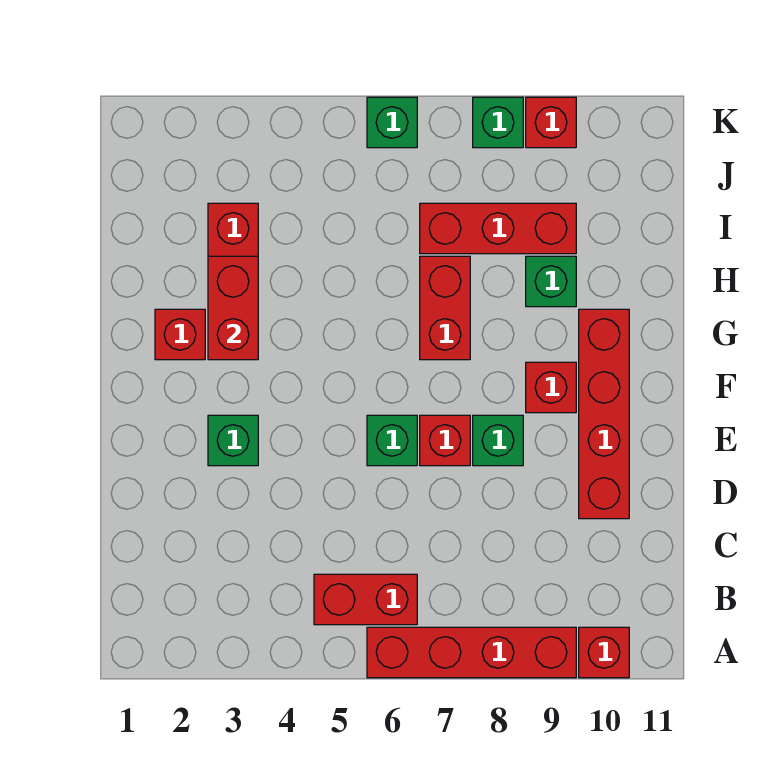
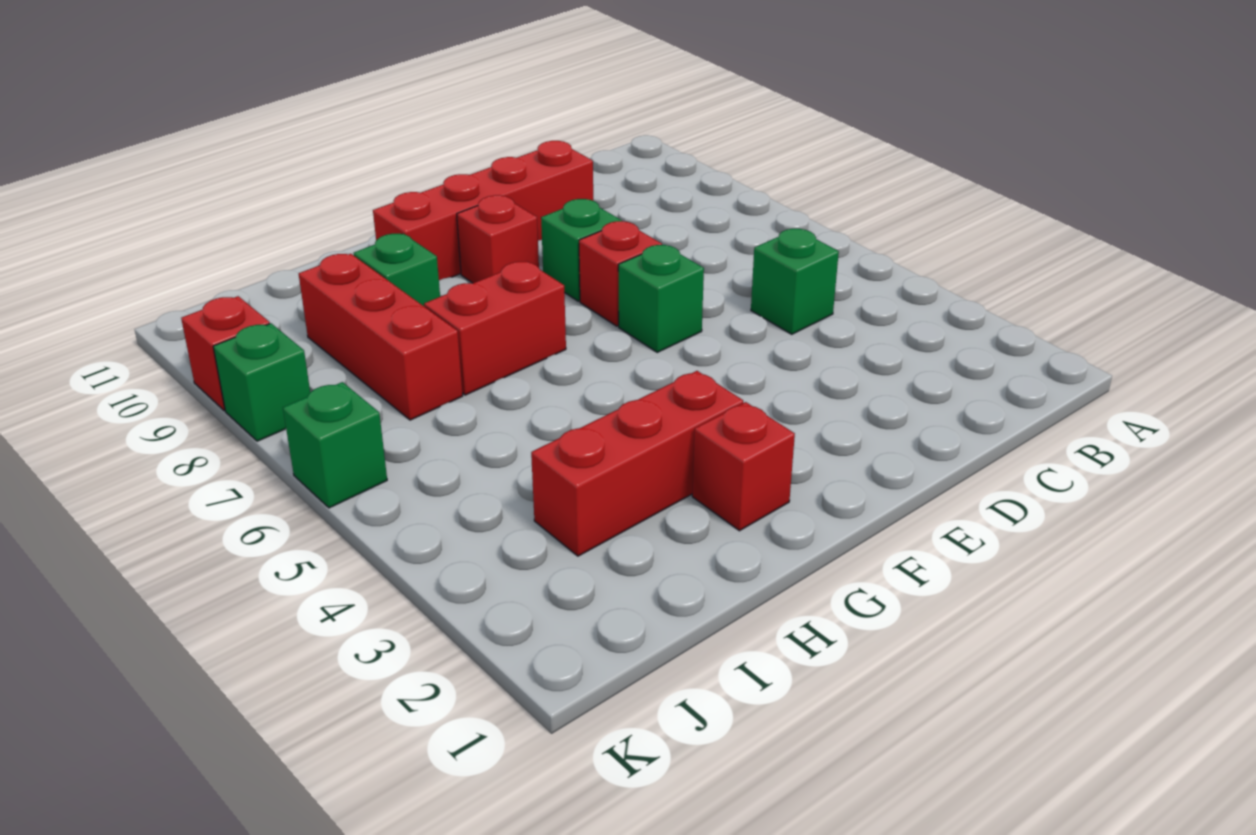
red 1x4 brick [367,627,576,678] -> none
red 1x1 brick [579,627,629,678] -> none
red 1x2 brick [314,574,417,625] -> none
green 1x1 brick [208,415,258,466] -> green 1x1 brick moved to [751,229,839,334]
red 1x2 brick [208,256,258,360] -> none

